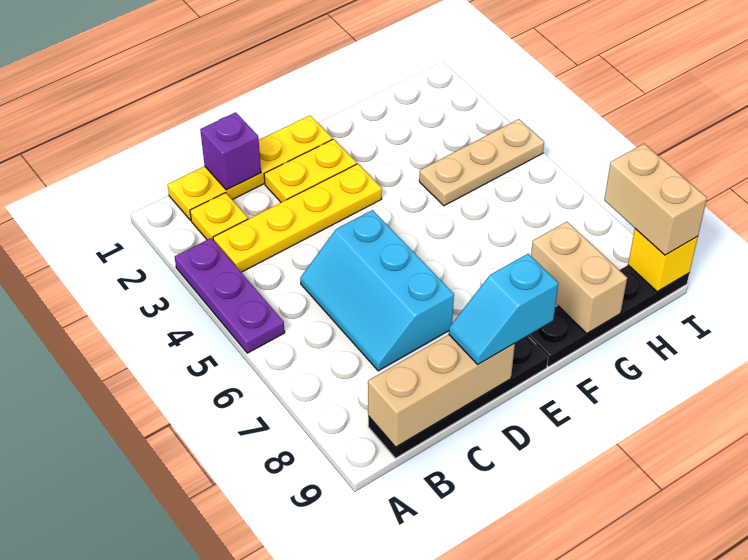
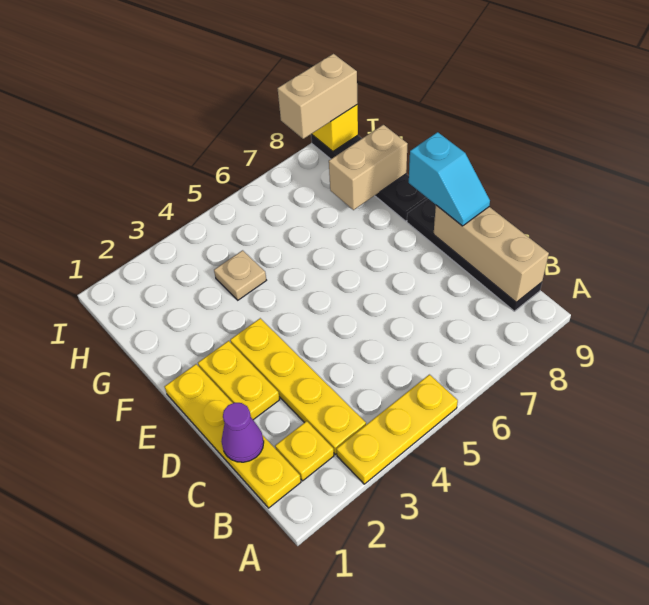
purple 1x3 plate [175,238,285,353] -> yellow 1x3 plate [336,375,458,484]
purple 1x1 brick [200,112,261,190] -> purple 1x1 cone [221,403,264,462]
cyan 2x3 slope [300,210,454,371] -> none
tan 1x3 plate [419,119,544,206] -> tan 1x1 plate [214,250,266,300]

